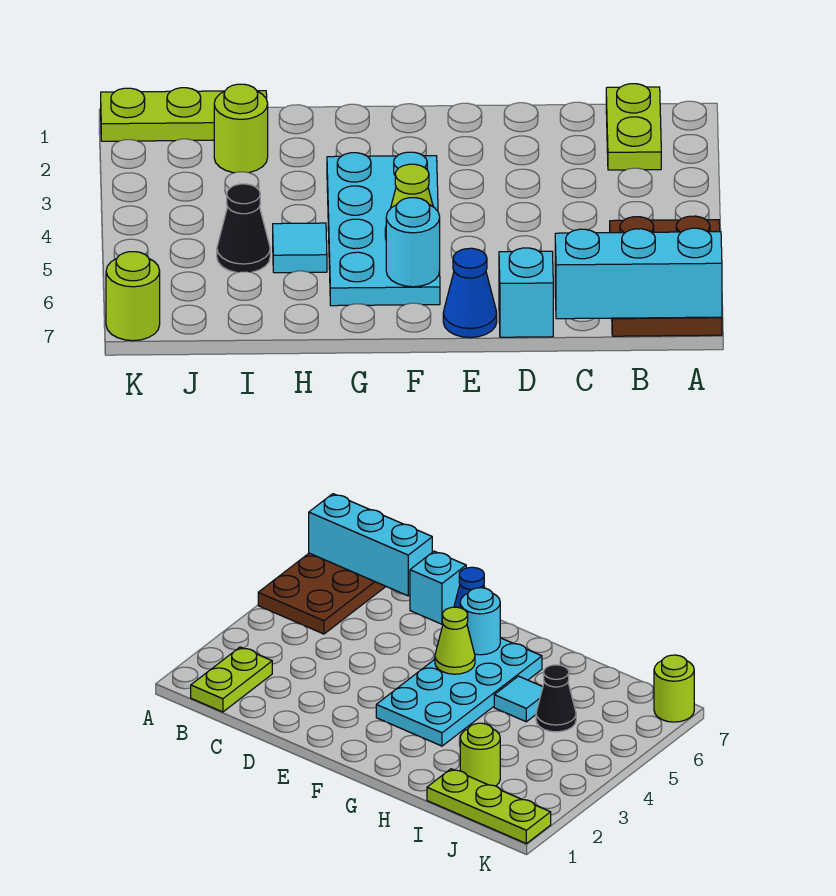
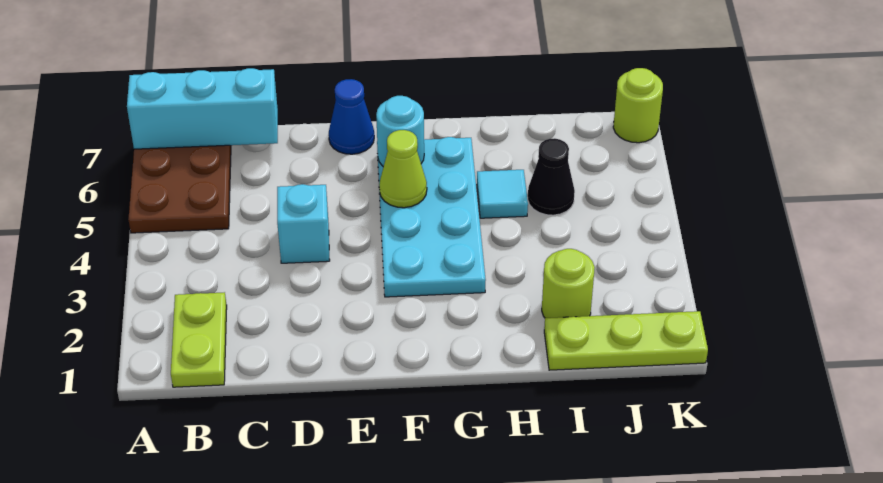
cyan 1x1 brick [499,248,553,337] -> cyan 1x1 brick moved to [277,184,330,263]

